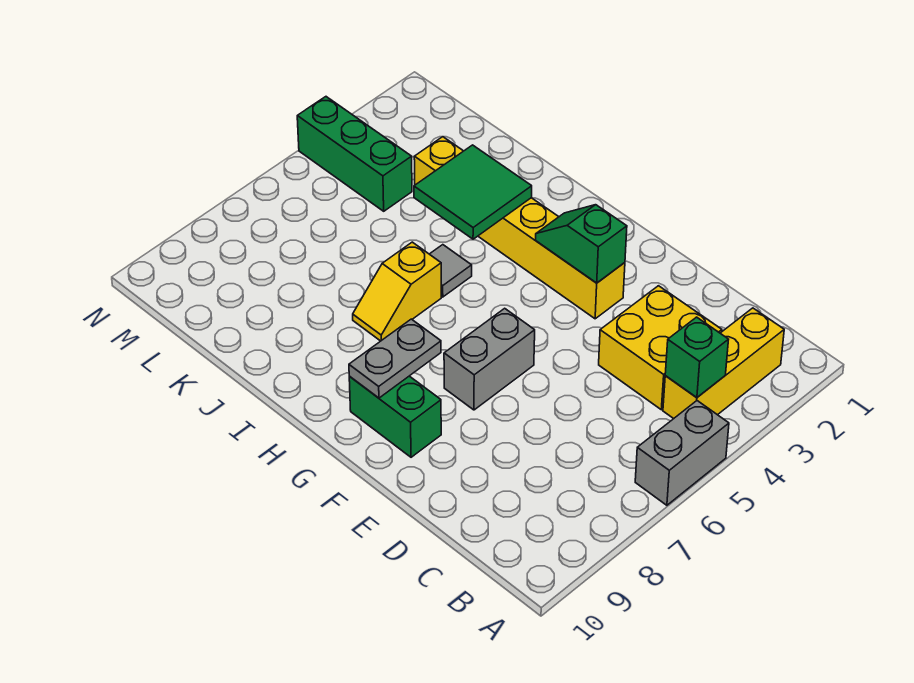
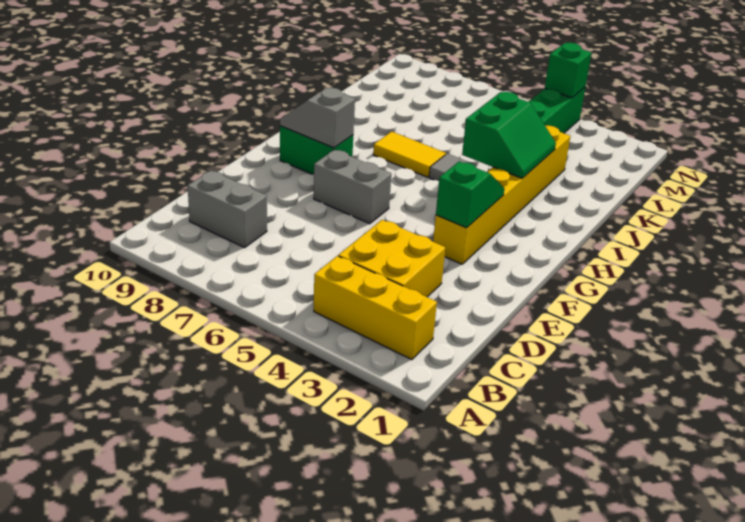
grey 1x2 brick [635,401,729,505] -> grey 1x2 brick moved to [188,171,267,248]
green 1x1 brick [665,317,729,398] -> green 1x1 brick moved to [545,43,591,98]
green 1x2 brick [349,376,441,457] -> green 1x2 brick turned to [280,126,353,175]
grey 1x2 plate [349,319,441,398] -> grey 1x2 slope [280,88,355,148]
green 2x2 tile [414,145,532,239] -> green 2x2 slope [462,92,556,178]
yellow 1x2 slope [353,242,441,341] -> yellow 1x2 tile [373,131,446,177]

